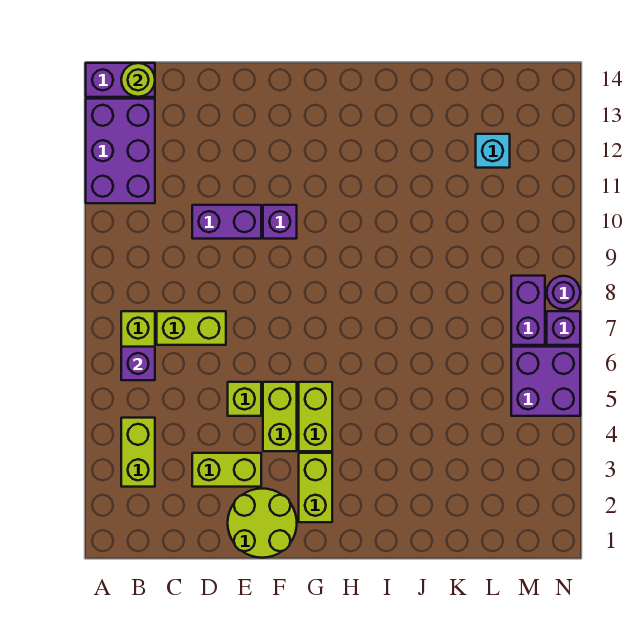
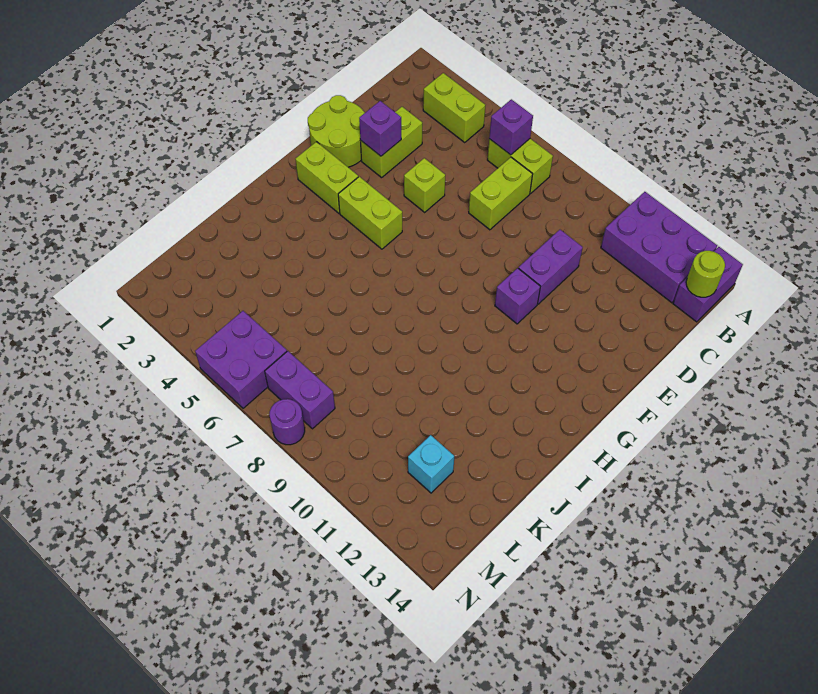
lime 1x2 brick [263,382,297,451] -> none
purple 1x1 brick [547,311,580,345] -> purple 1x1 brick moved to [359,101,401,156]

